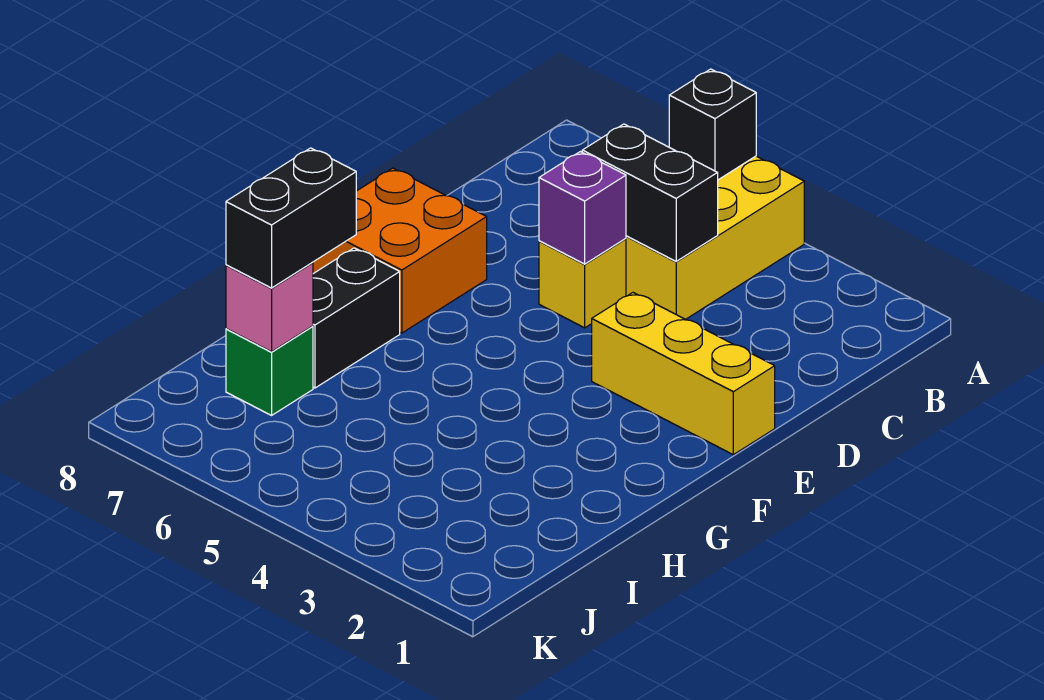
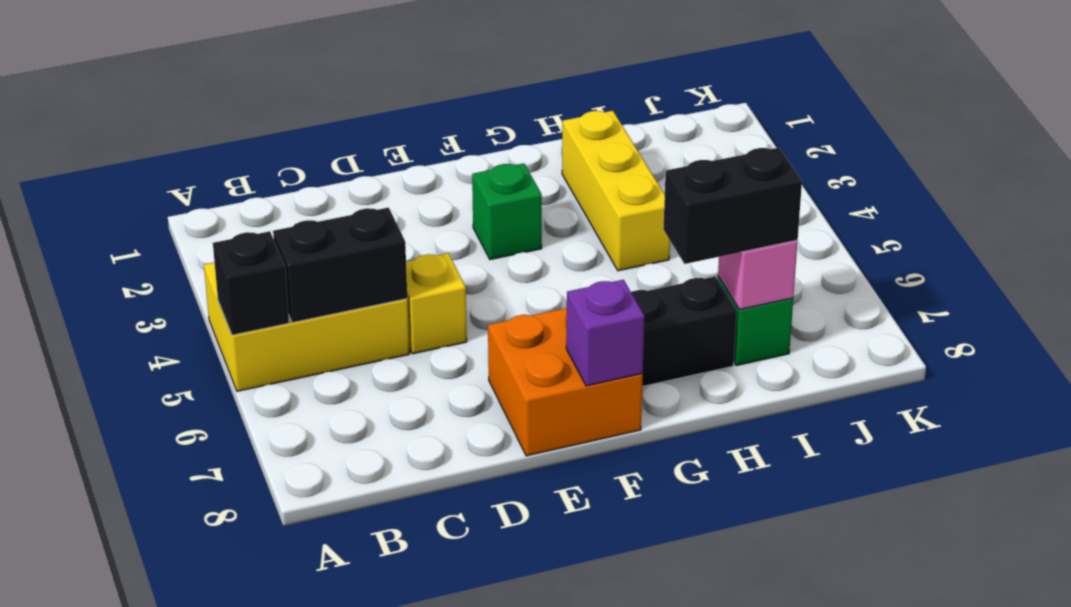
black 1x2 brick [582,124,718,261] -> black 1x2 brick turned to [273,208,407,323]
purple 1x1 brick [539,152,626,264] -> purple 1x1 brick moved to [566,280,644,386]
yellow 1x3 brick [592,293,775,455] -> yellow 1x3 brick moved to [562,111,670,271]
none -> green 1x1 brick [472,163,542,260]

